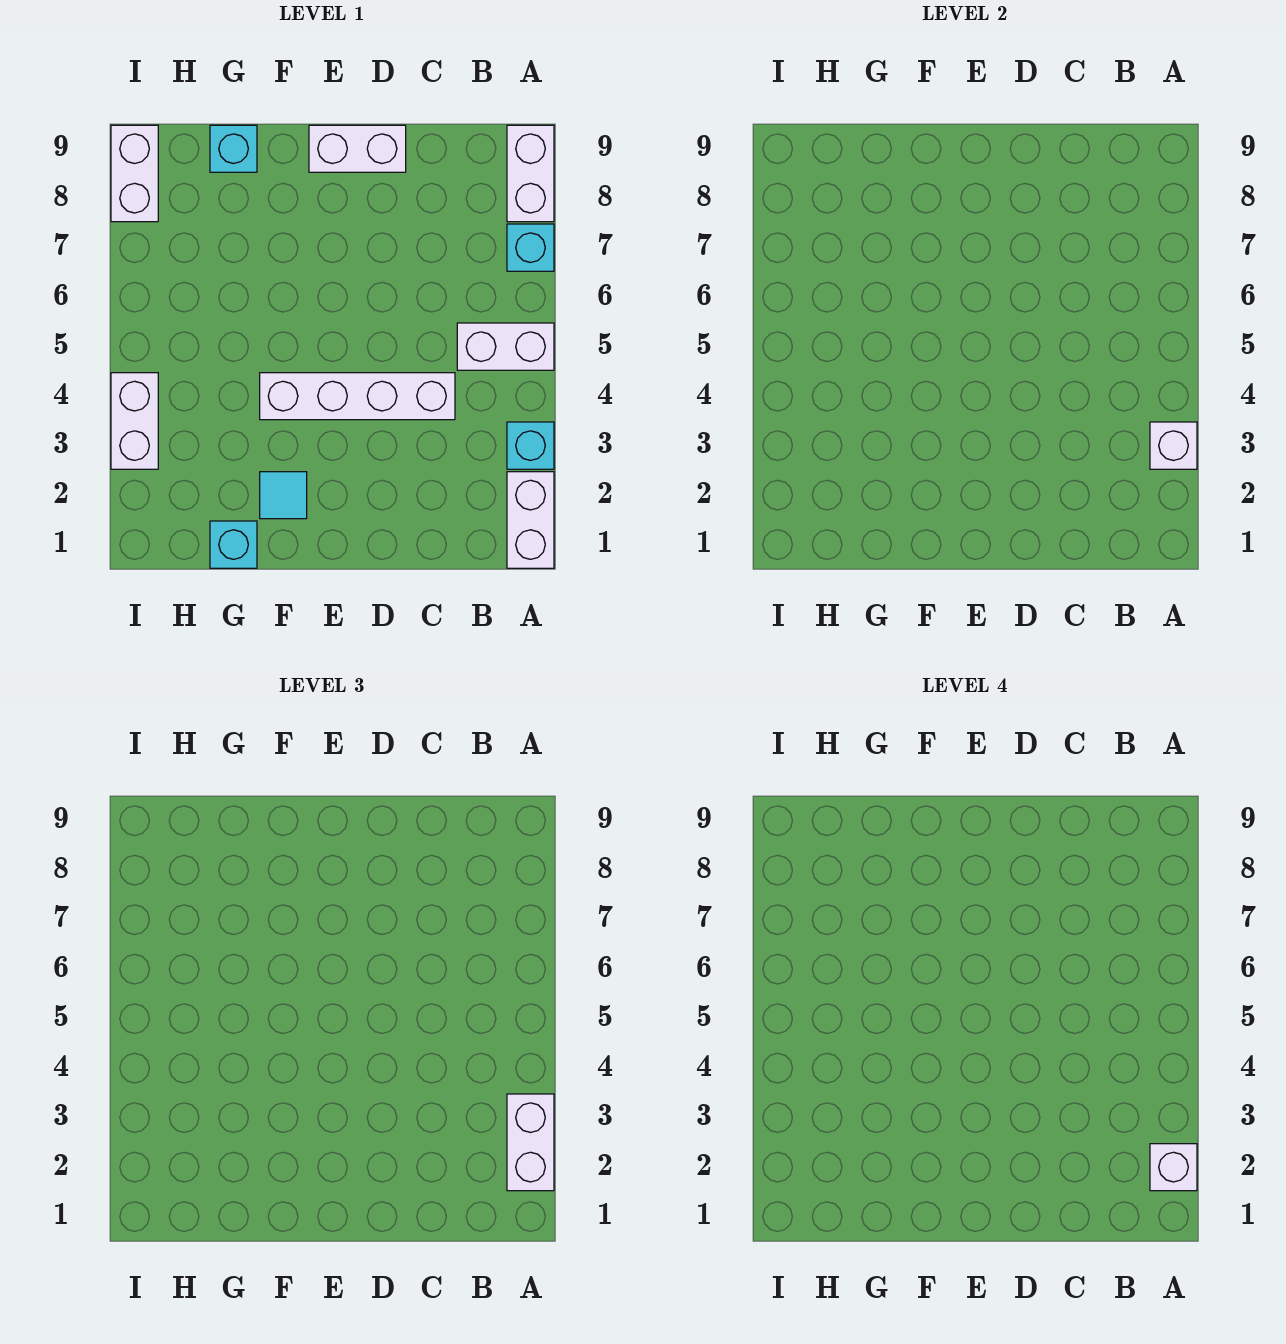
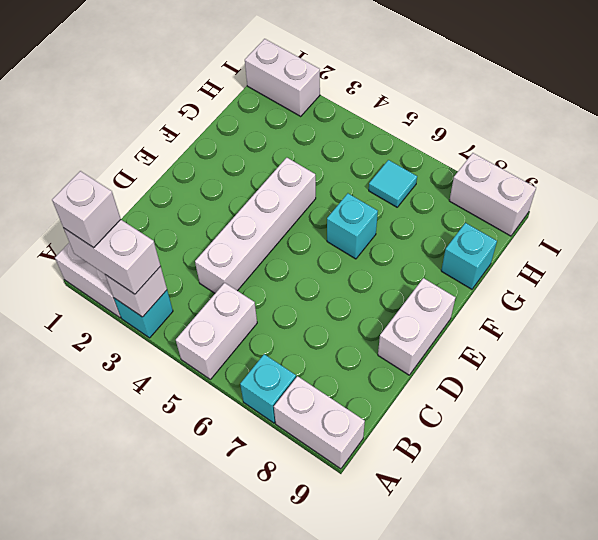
cyan 1x1 tile [260,472,307,519] -> cyan 1x1 tile moved to [369,160,417,207]
cyan 1x1 brick [210,521,257,568] -> cyan 1x1 brick moved to [327,193,378,259]
white 1x2 brick [111,373,158,469] -> white 1x2 brick moved to [245,39,320,116]

